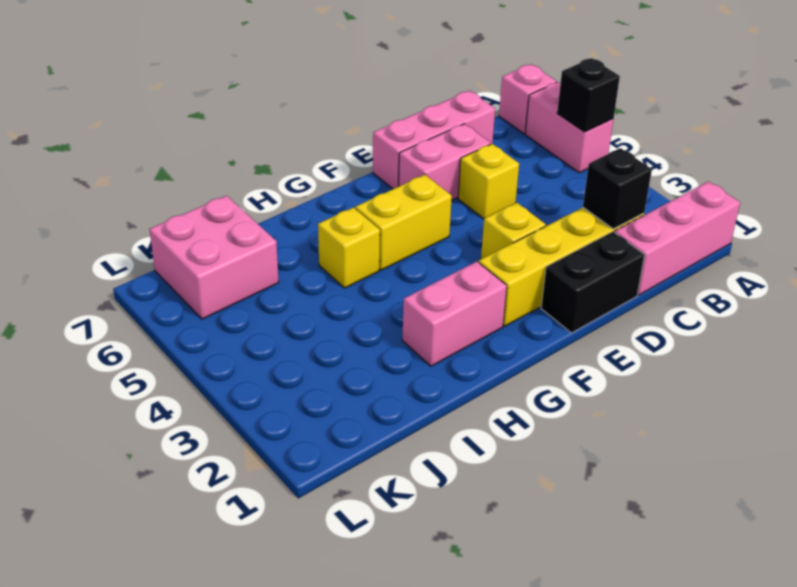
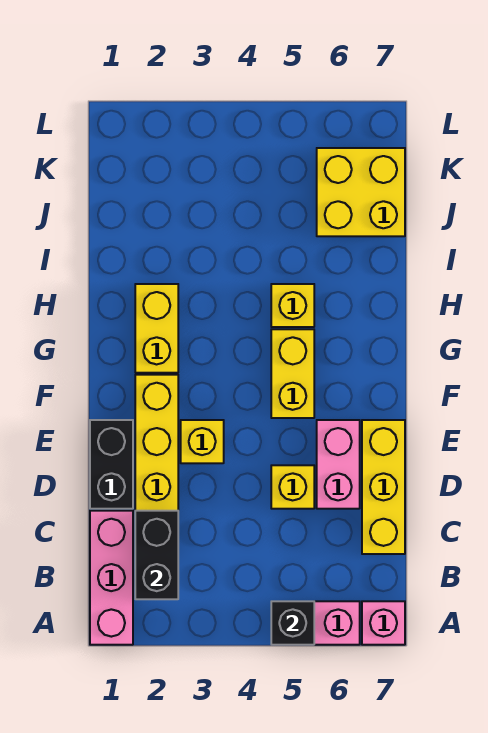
black 1x1 brick [583,148,652,229] -> black 1x2 brick [135,511,178,599]
pink 1x3 brick [373,91,495,189] -> yellow 1x3 brick [362,420,405,554]
pink 1x2 brick [402,261,507,366] -> yellow 1x2 brick [135,284,178,373]
pink 2x2 brick [150,196,279,319] -> yellow 2x2 brick [317,148,405,236]

